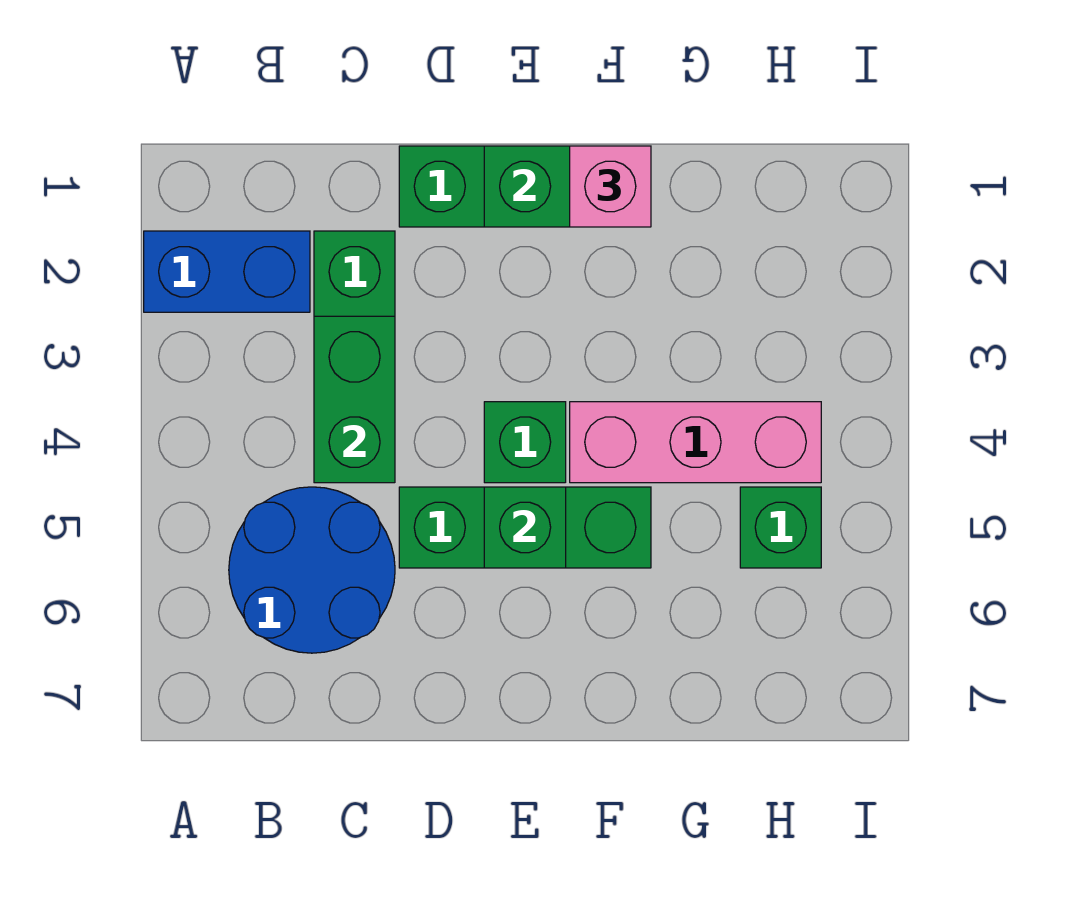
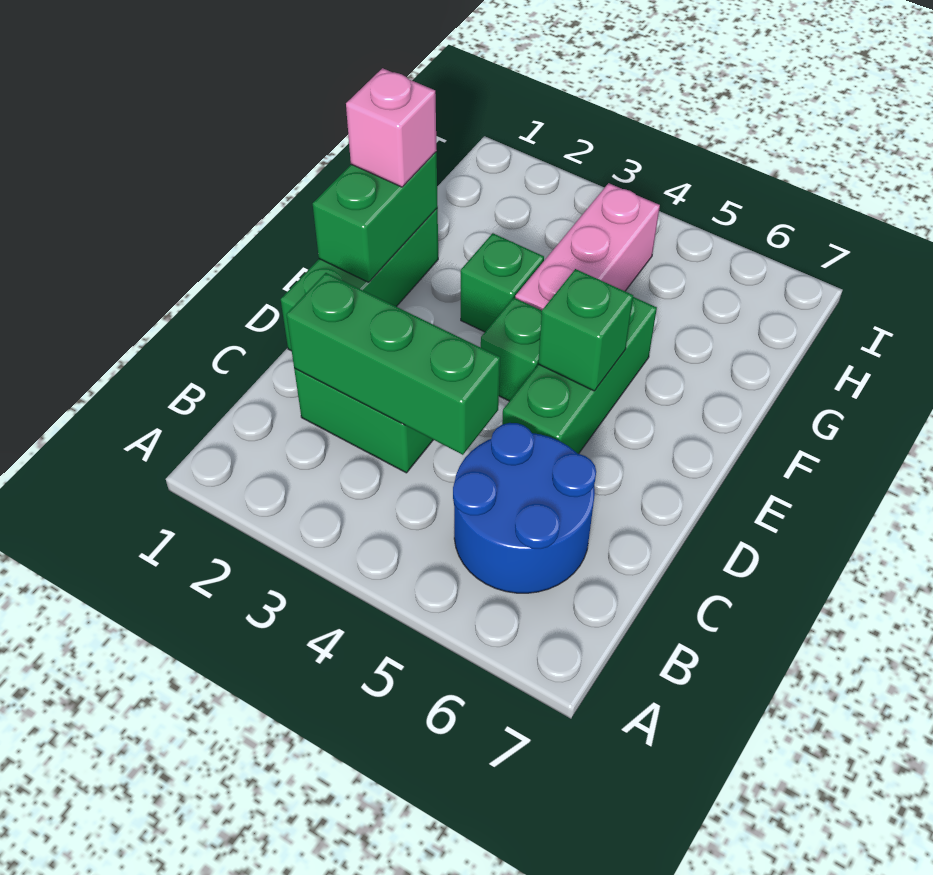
blue 1x2 brick [144,231,310,312] -> none
green 1x2 brick [314,316,395,483] -> green 1x3 brick [286,273,500,455]
green 1x1 brick [740,487,821,568] -> green 1x1 brick moved to [461,233,544,332]

